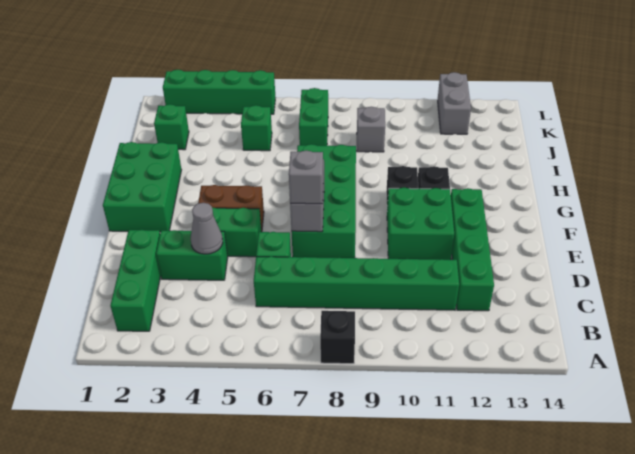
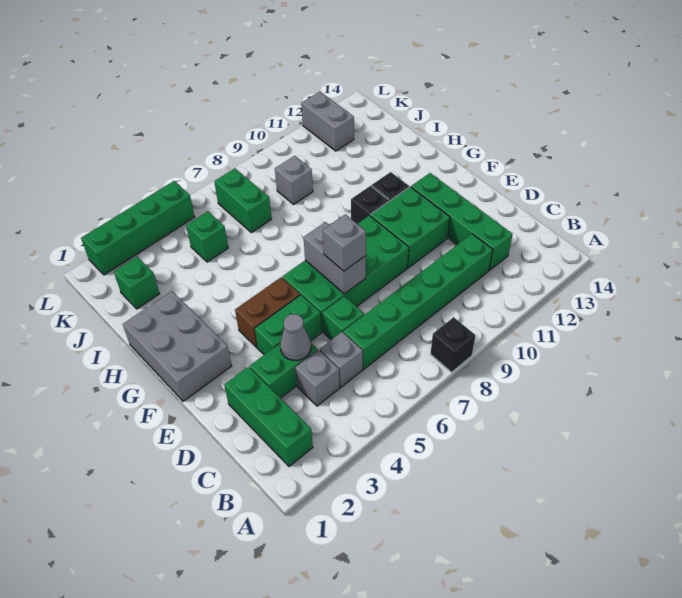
none -> grey 1x1 brick [295,350,339,406]
none -> grey 1x1 brick [320,332,363,387]
green 2x4 brick [292,144,356,258] -> green 2x4 brick turned to [282,215,409,332]
green 2x3 brick [103,142,181,232] -> grey 2x3 brick [123,291,232,401]

